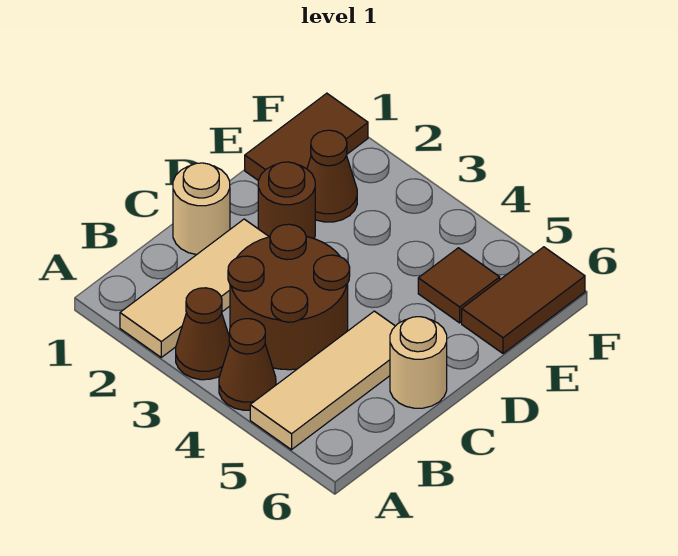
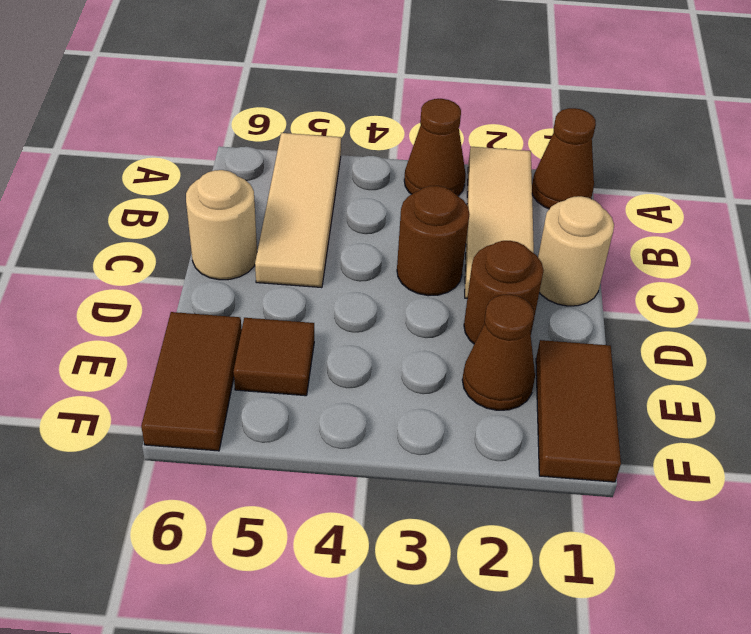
brown 1x1 cone [219,319,276,410] -> brown 1x1 cone moved to [532,108,596,209]
brown 2x2 round brick [228,224,350,370] -> brown 1x1 round brick [397,186,469,296]

